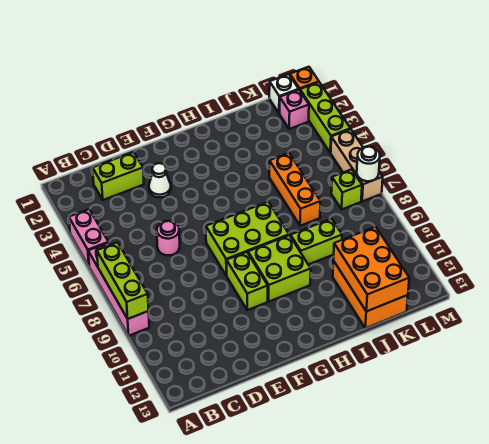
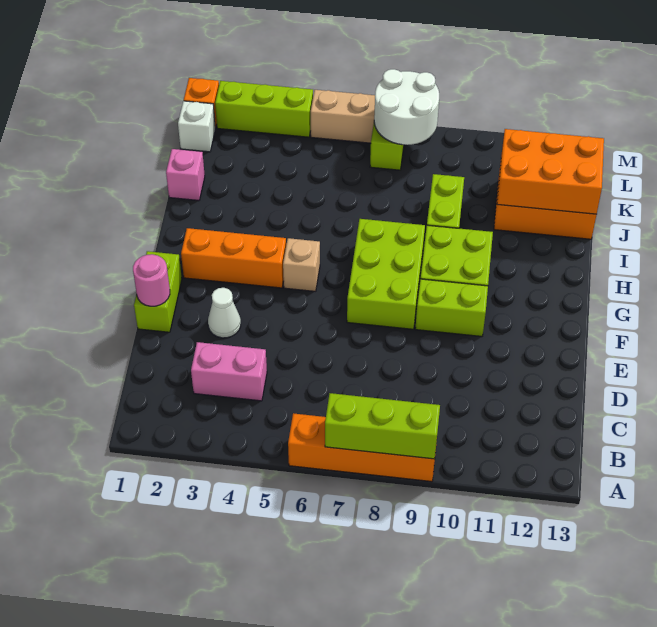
pink 1x2 brick [69,209,108,266] -> pink 1x2 brick moved to [191,342,267,401]
pink 1x4 brick [88,243,149,336] -> orange 1x4 brick [288,413,436,482]
lime 1x2 brick [93,152,144,200] -> lime 1x2 brick moved to [134,251,182,332]
pink 1x1 round brick [157,221,180,255] -> pink 1x1 round brick moved to [133,254,170,306]
none -> tan 1x1 brick [283,238,320,291]
orange 1x3 brick [269,153,320,226] -> orange 1x3 brick moved to [181,228,286,288]
pink 1x1 brick [280,90,309,129] -> pink 1x1 brick moved to [166,149,205,201]
white 1x1 round brick [357,147,380,181] -> white 2x2 round brick [374,69,439,145]

